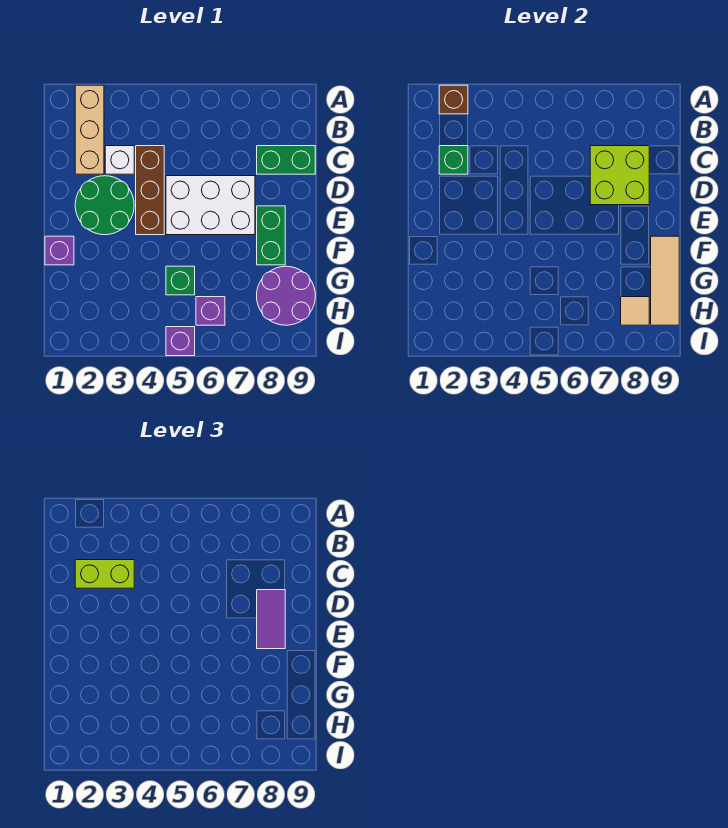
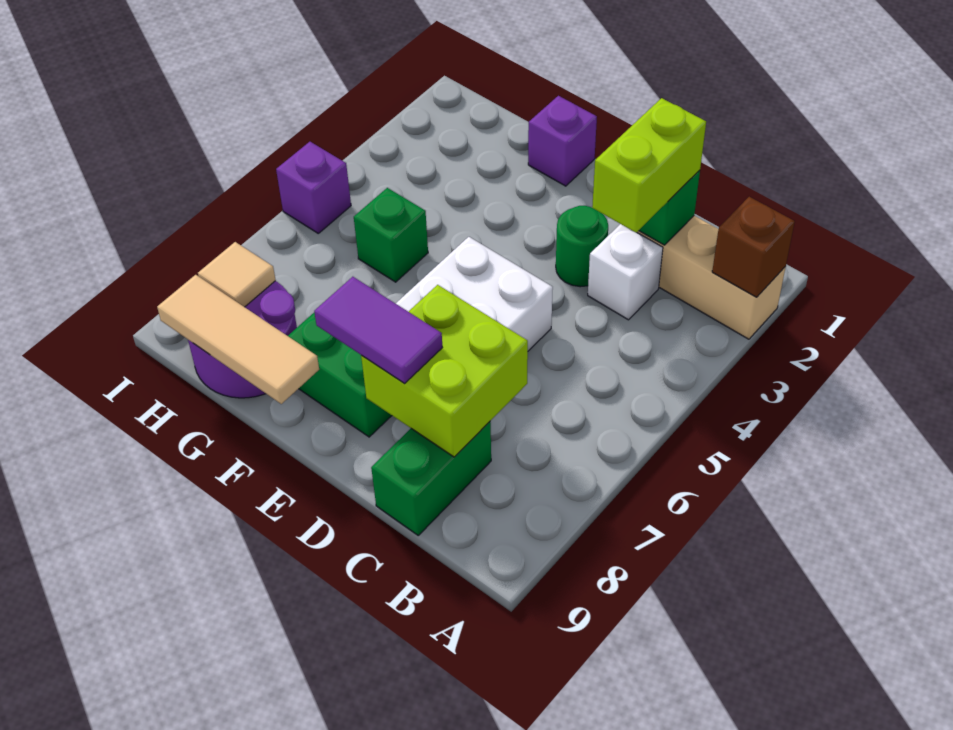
brown 1x3 brick [136,146,164,235] -> none
green 2x2 round brick [75,176,134,235] -> green 1x1 round brick [556,206,608,287]
purple 1x1 brick [196,297,225,325] -> none

